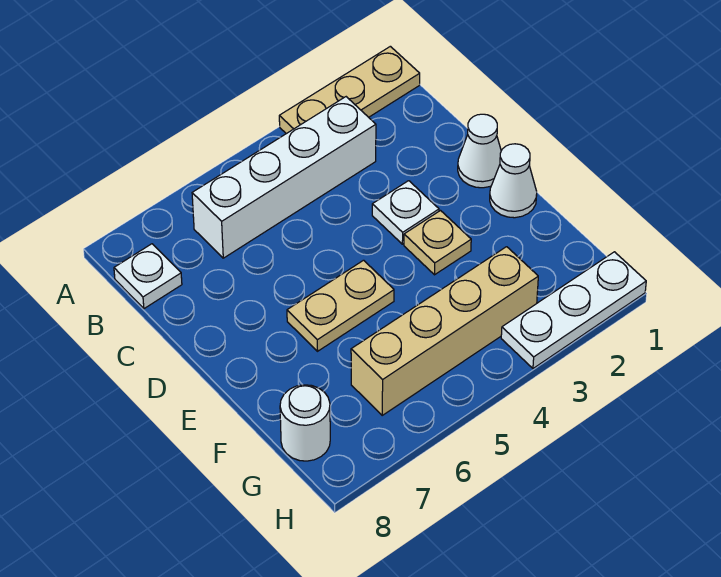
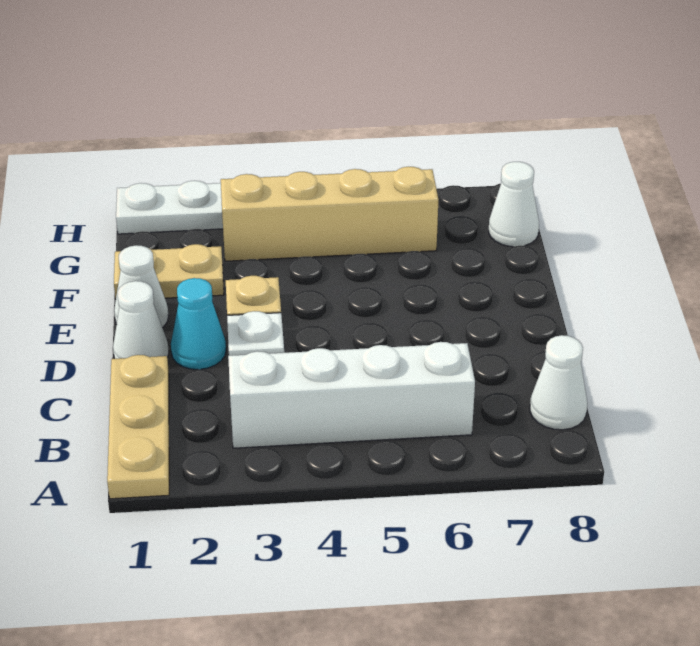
tan 1x3 plate [279,46,420,134] -> tan 1x3 plate turned to [107,355,169,499]
white 1x1 plate [114,244,182,309] -> white 1x1 cone [530,335,587,430]
none -> cyan 1x1 cone [171,278,226,369]
tan 1x2 plate [287,260,394,351] -> tan 1x2 plate moved to [114,244,224,299]
white 1x1 round brick [280,385,330,461] -> white 1x1 cone [489,162,539,247]

